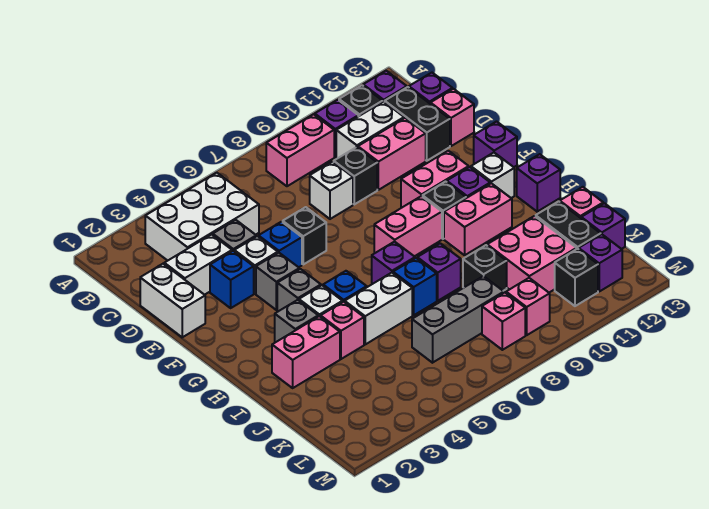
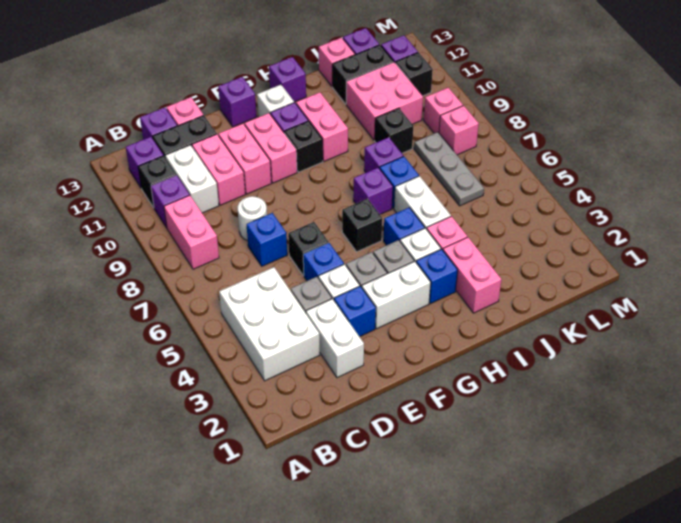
white 1x2 brick [140,264,205,337] -> white 1x2 brick moved to [362,261,431,329]
none -> blue 1x1 brick [247,213,287,266]
white 1x1 brick [310,162,353,219] -> white 1x1 round brick [238,196,267,241]
black 1x1 brick [334,147,377,204] -> black 1x1 brick moved to [342,199,382,252]
pink 1x2 brick [374,196,442,256] -> pink 1x2 brick moved to [219,124,271,194]
grey 1x1 brick [275,300,318,342] -> blue 1x1 brick [416,249,458,304]
grey 1x3 brick [412,276,504,363] -> grey 1x3 plate [414,132,484,206]

